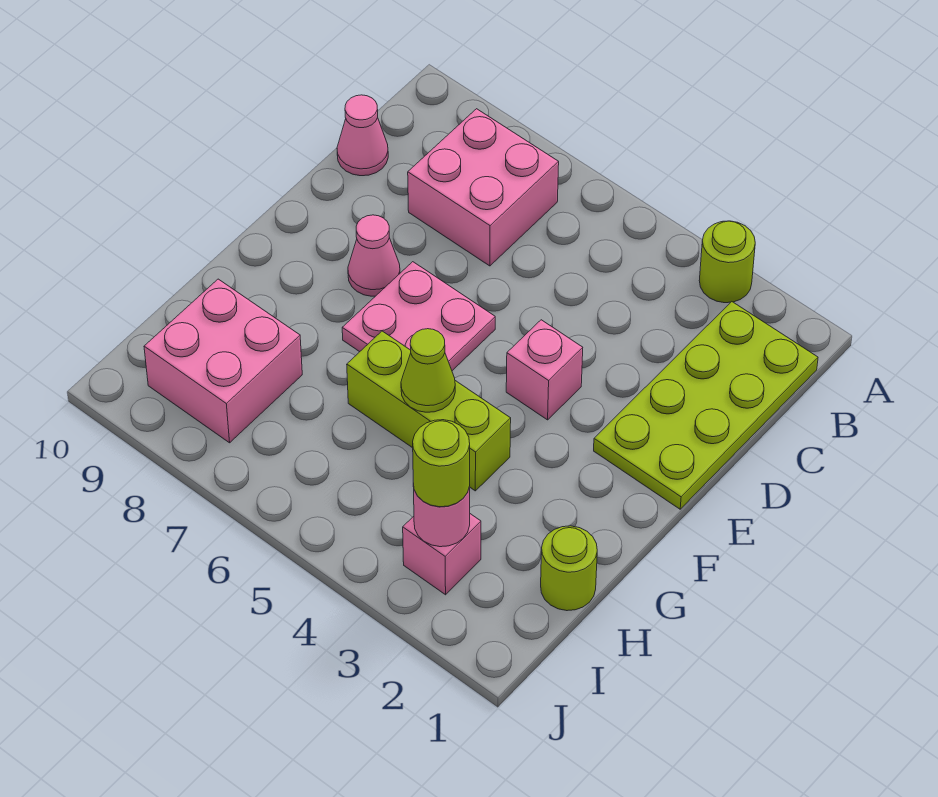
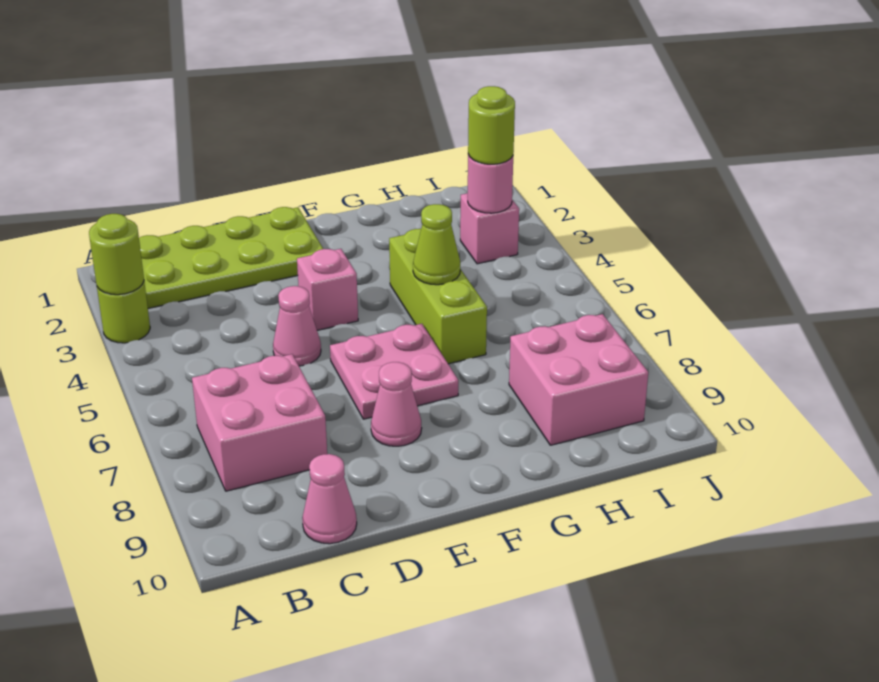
none -> pink 1x1 cone [273,286,321,366]
lime 1x1 round brick [541,526,597,611] -> lime 1x1 round brick moved to [89,214,144,295]

